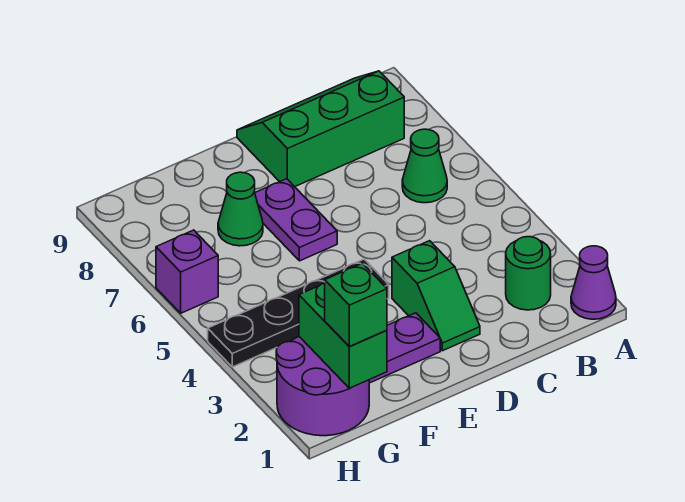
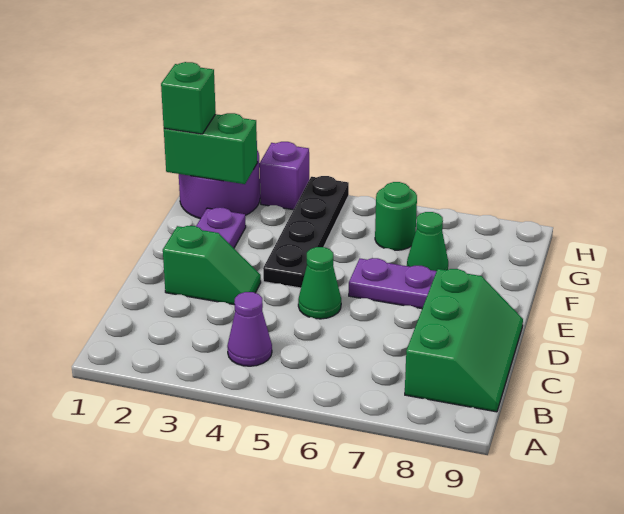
purple 1x1 cone [571,246,616,319] -> purple 1x1 cone moved to [227,292,272,366]
green 1x1 round brick [506,237,551,310] -> green 1x1 round brick moved to [375,182,417,250]
green 1x1 cone [402,129,447,203] -> green 1x1 cone moved to [298,247,341,319]
green 1x2 slope [392,241,480,351] -> green 1x2 slope turned to [163,226,261,305]
purple 1x1 brick [156,230,218,313] -> purple 1x1 brick moved to [260,142,309,210]

